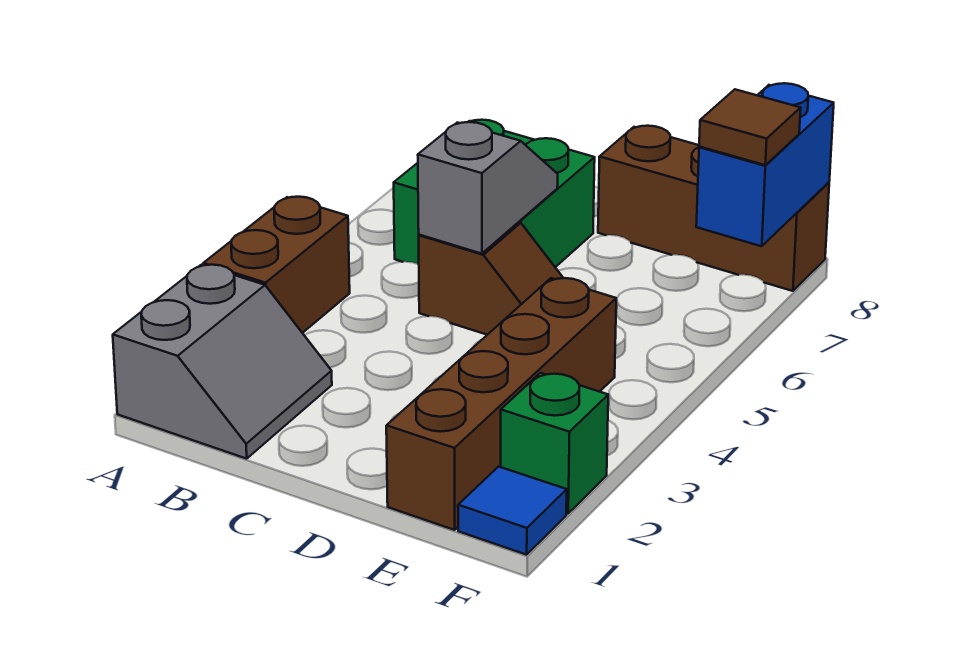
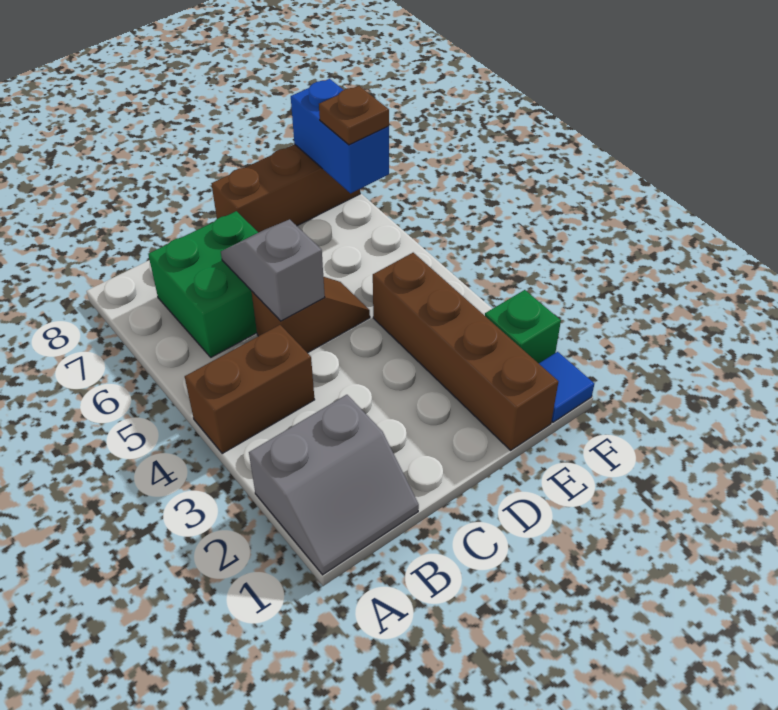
grey 2x2 slope [113,265,332,459] -> grey 2x2 slope turned to [249,395,419,575]
brown 1x2 brick [203,197,350,333] -> brown 1x2 brick turned to [185,325,315,453]
brown 1x1 tile [699,89,801,165] -> brown 1x1 plate [319,86,389,145]

